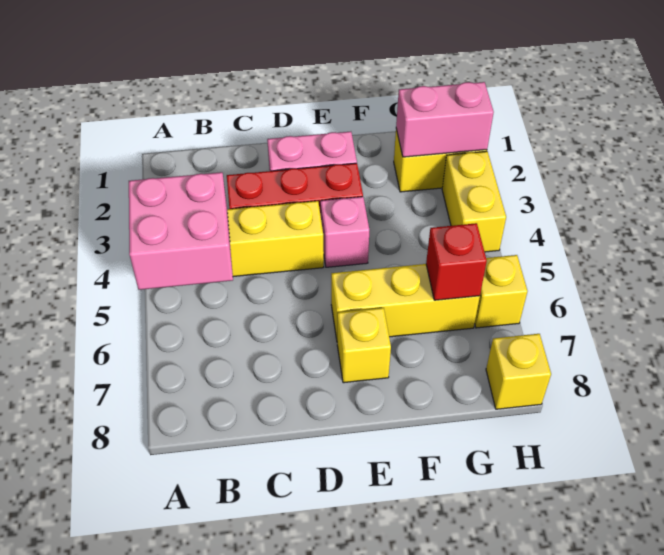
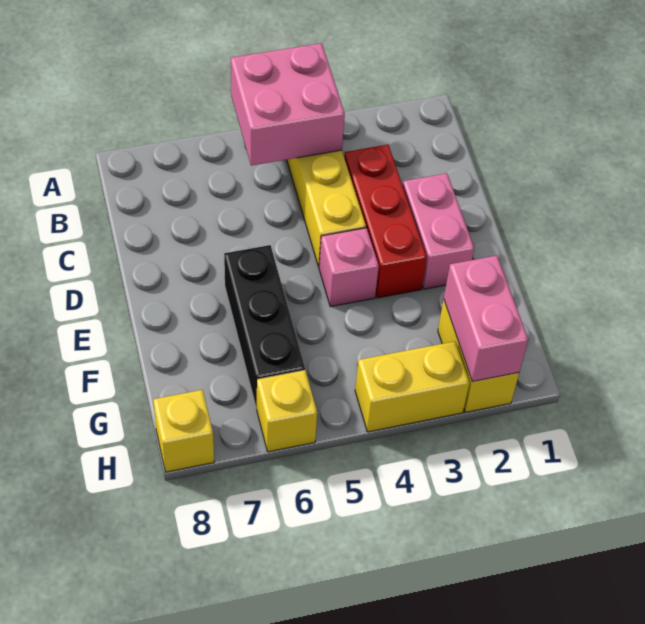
yellow 1x3 brick [331,264,480,339] -> black 1x3 brick [224,245,305,408]
yellow 1x1 brick [337,308,391,383] -> none
red 1x1 brick [426,223,487,300] -> none

